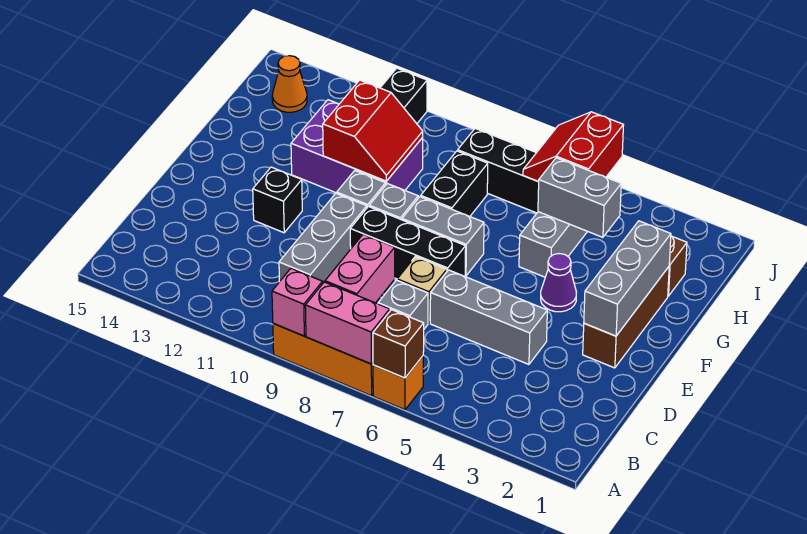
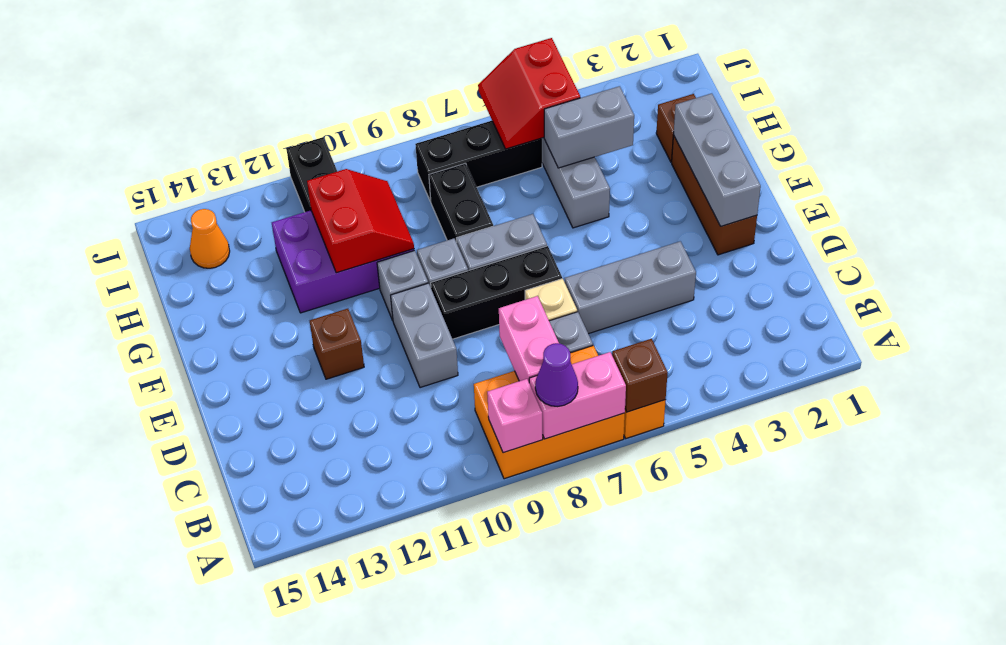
grey 1x3 brick [279,193,367,282] -> grey 1x2 brick [391,283,458,388]
black 1x1 brick [253,167,302,233] -> brown 1x1 brick [310,309,364,379]
purple 1x1 cone [541,254,576,312] -> purple 1x1 cone moved to [535,343,578,406]

